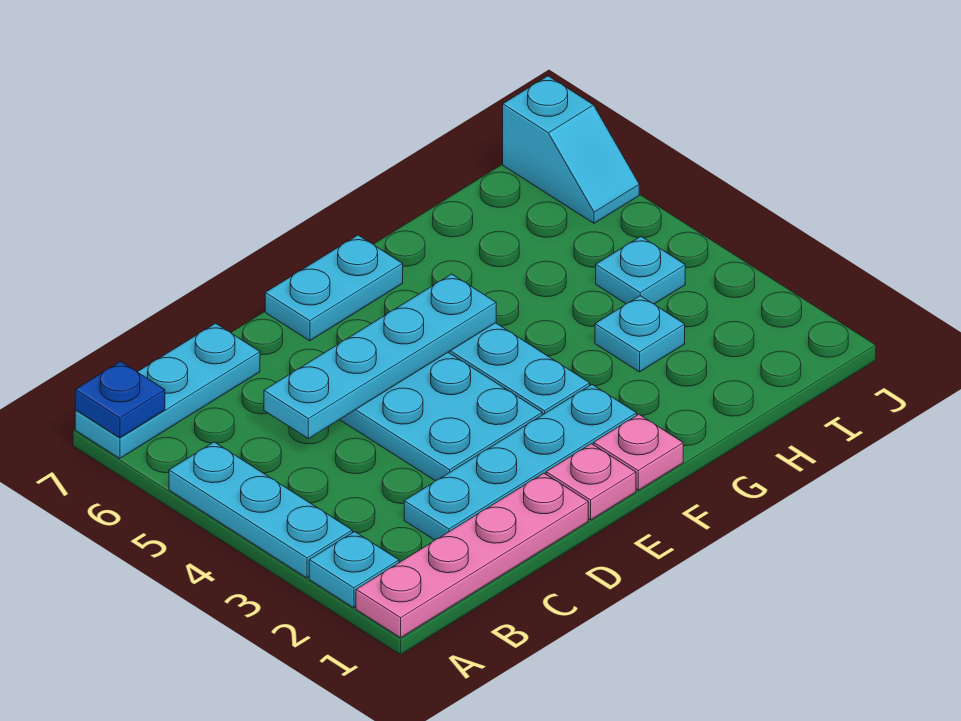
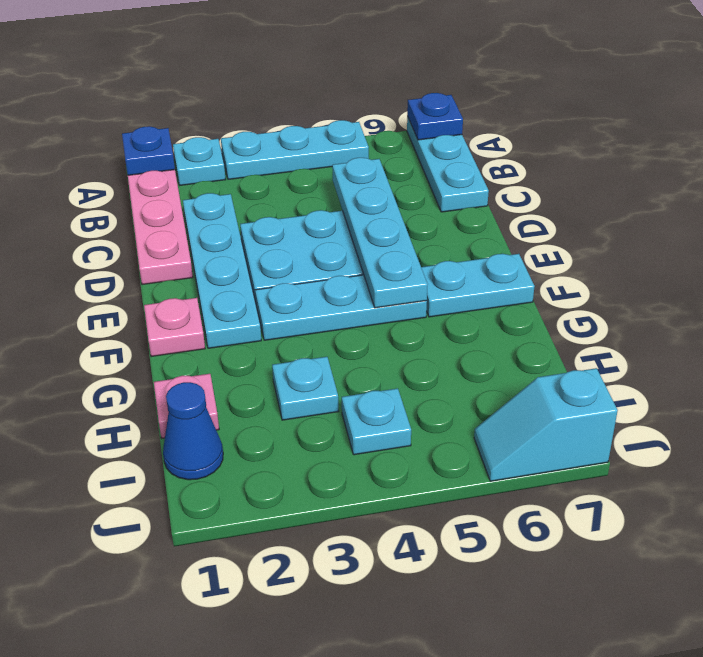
none -> blue 1x1 plate [122,126,175,175]
pink 1x1 plate [546,444,636,520] -> pink 1x1 plate moved to [154,374,219,438]
cyan 1x2 plate [265,235,403,341] -> cyan 1x2 plate turned to [421,254,535,317]
none -> blue 1x1 cone [163,382,223,480]

